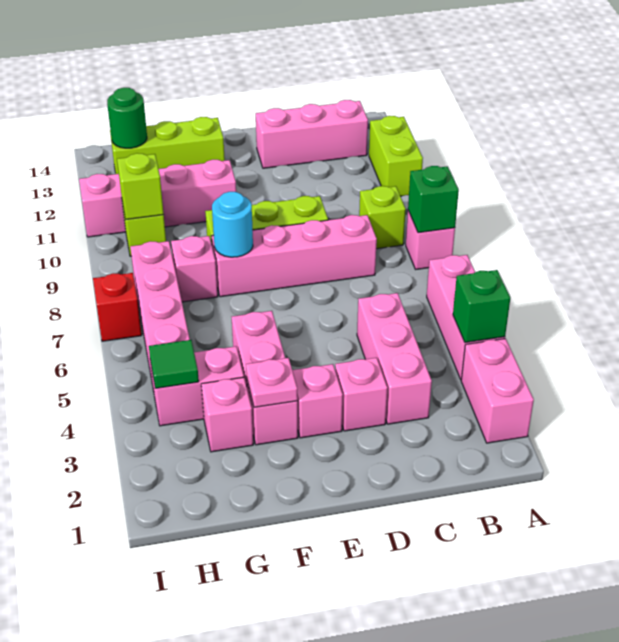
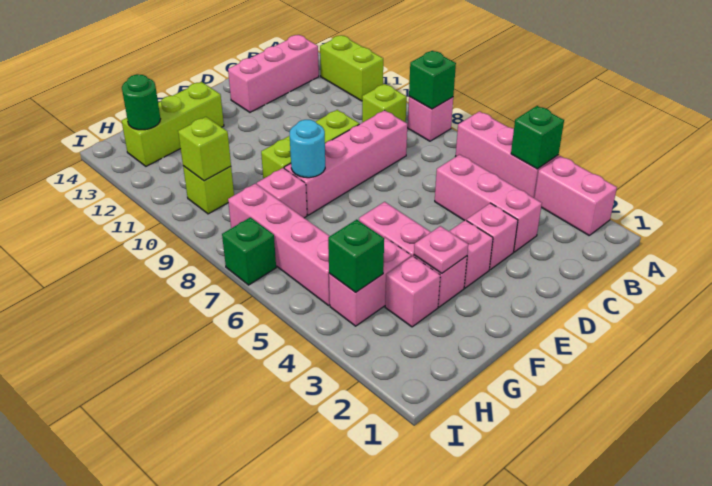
pink 1x4 brick [79,160,236,237] -> none
green 1x1 tile [149,340,199,388] -> green 1x1 brick [328,220,384,292]
red 1x1 brick [93,273,142,341] -> green 1x1 brick [222,217,276,285]

